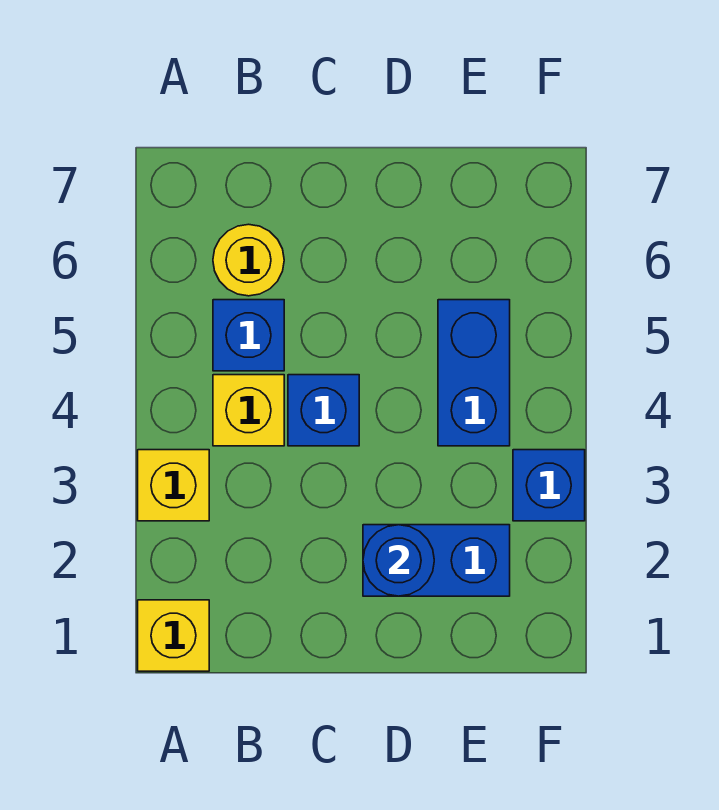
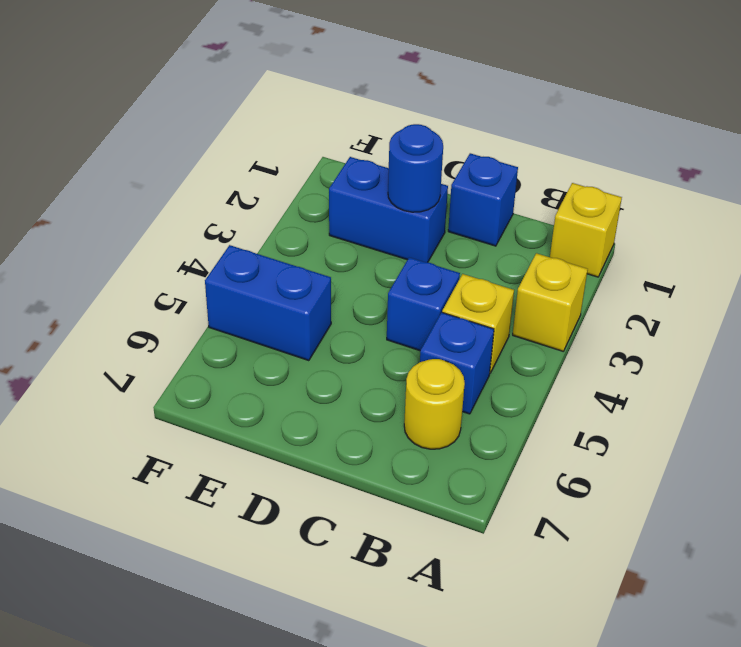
blue 1x2 brick [438,300,510,446] -> blue 1x2 brick turned to [205,245,331,361]
blue 1x1 brick [513,450,585,521] -> blue 1x1 brick moved to [448,153,518,246]

